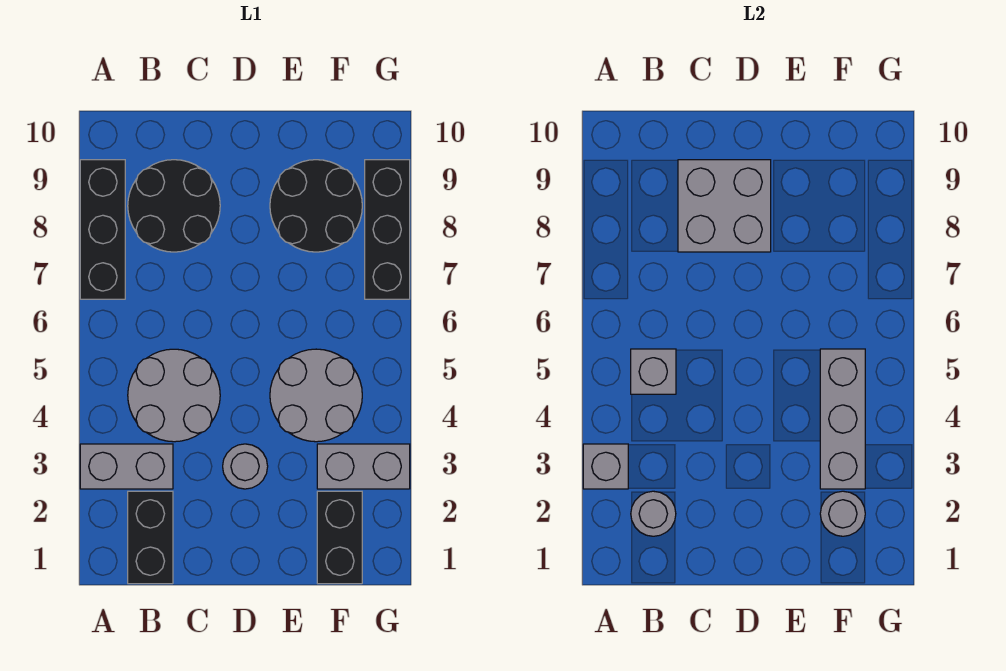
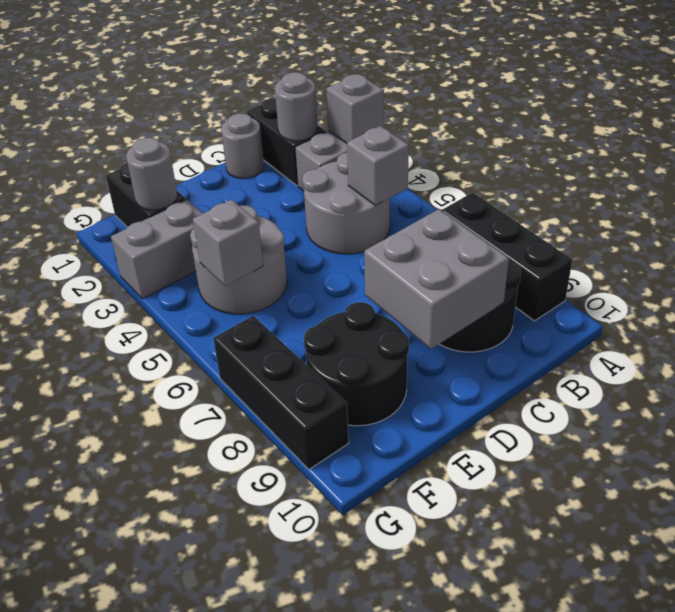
grey 1x1 round brick [223,444,268,489] -> grey 1x1 round brick moved to [221,113,264,179]
grey 1x3 brick [820,349,865,489] -> grey 1x1 brick [193,200,263,286]

